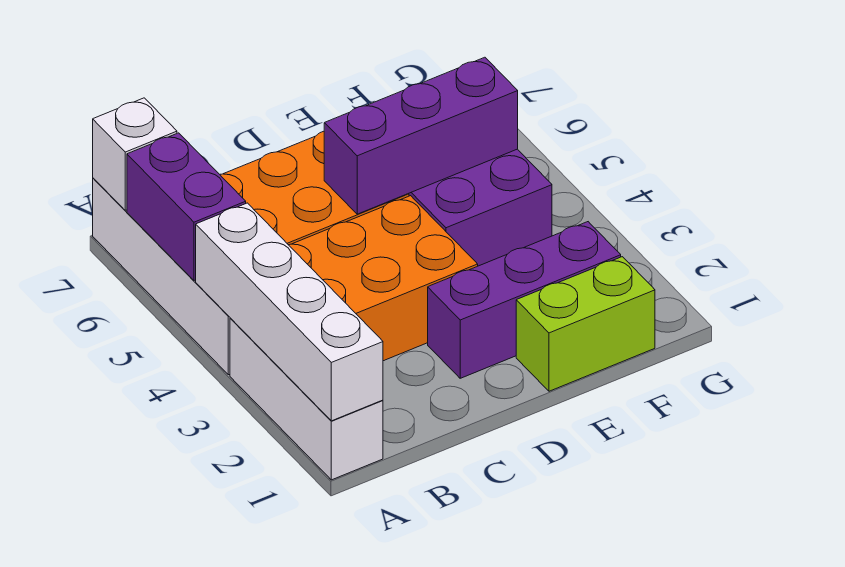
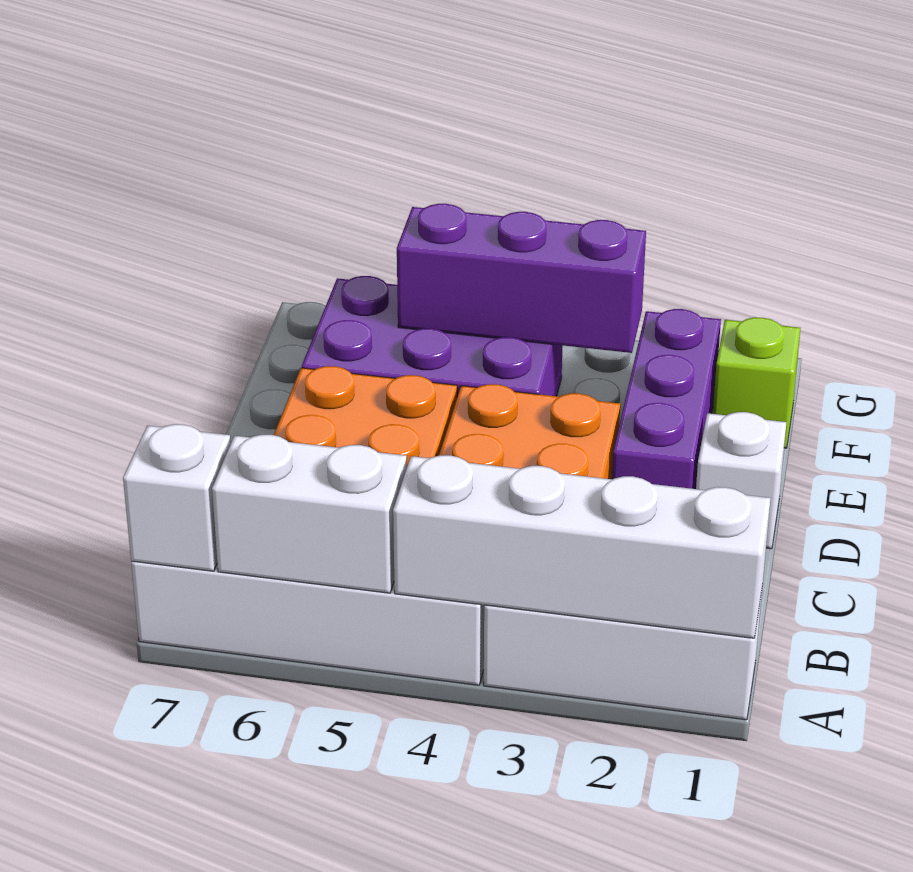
purple 1x2 brick [127,133,246,281] -> white 1x2 brick [212,435,407,593]
none -> white 1x1 brick [696,412,786,549]
purple 1x3 brick [324,57,518,214] -> purple 1x3 brick turned to [397,204,646,353]
lime 1x2 brick [516,257,655,391] -> lime 1x1 brick [713,317,800,448]

